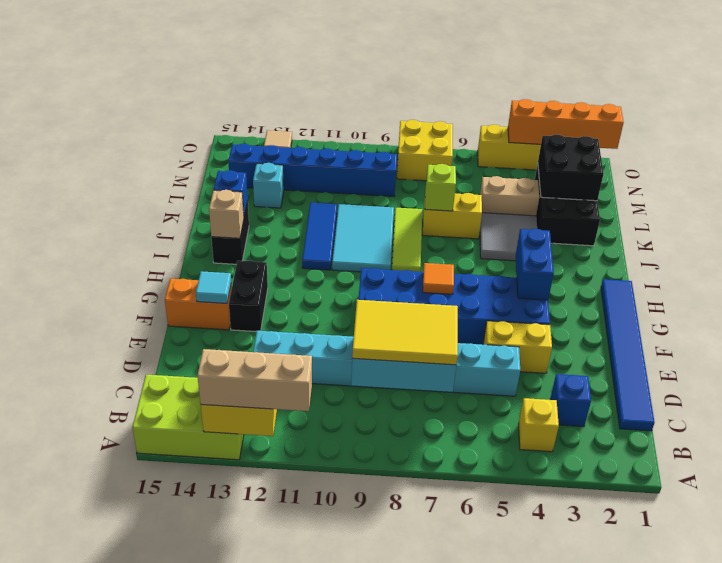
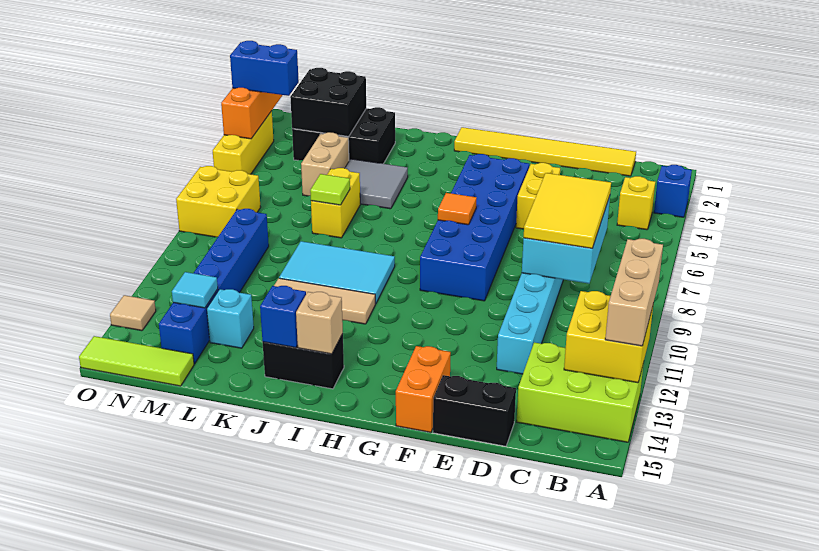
lime 2x3 brick [132,374,244,460] -> lime 2x3 brick turned to [517,342,644,442]
blue 1x6 tile [601,279,655,431] -> yellow 1x6 tile [454,127,636,176]
blue 1x1 brick [550,374,591,427] -> blue 1x1 brick moved to [654,165,692,217]
black 1x2 brick [229,261,268,332] -> black 1x2 brick moved to [433,375,516,446]
cyan 1x1 tile [196,271,231,303] -> cyan 1x1 tile moved to [172,272,218,308]
blue 1x2 brick [515,229,554,300] -> blue 1x2 brick moved to [230,41,299,96]
lime 1x3 tile [392,208,422,272] -> lime 1x3 tile moved to [79,336,194,386]
blue 1x3 tile [302,203,337,270] -> tan 1x3 tile [274,278,375,324]
lime 1x1 brick [425,164,456,211] -> lime 1x1 tile [310,174,350,205]

